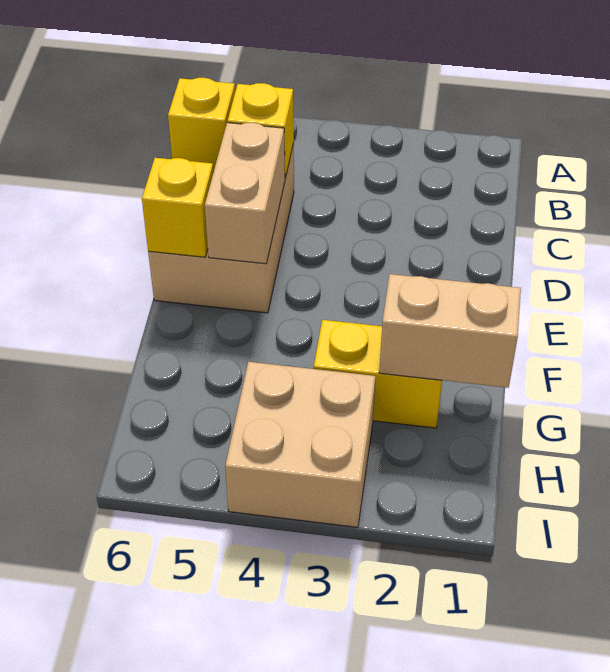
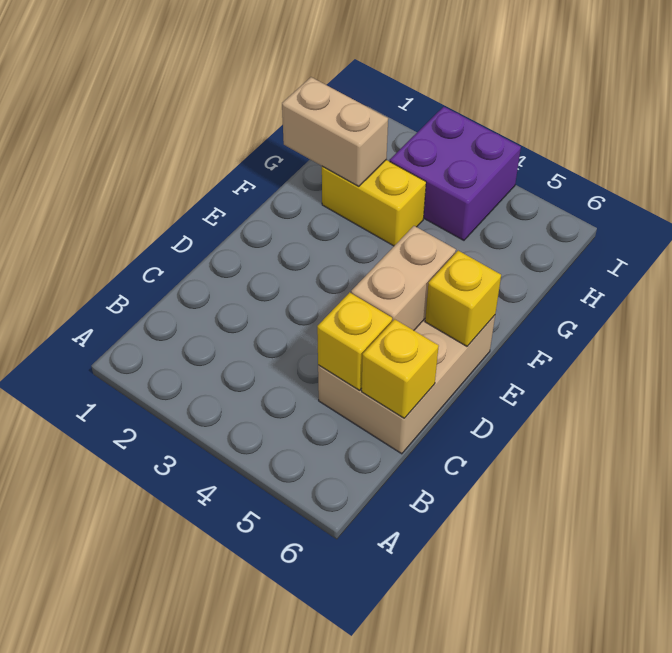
tan 2x2 brick [225,362,376,527] -> purple 2x2 brick [390,107,521,240]

